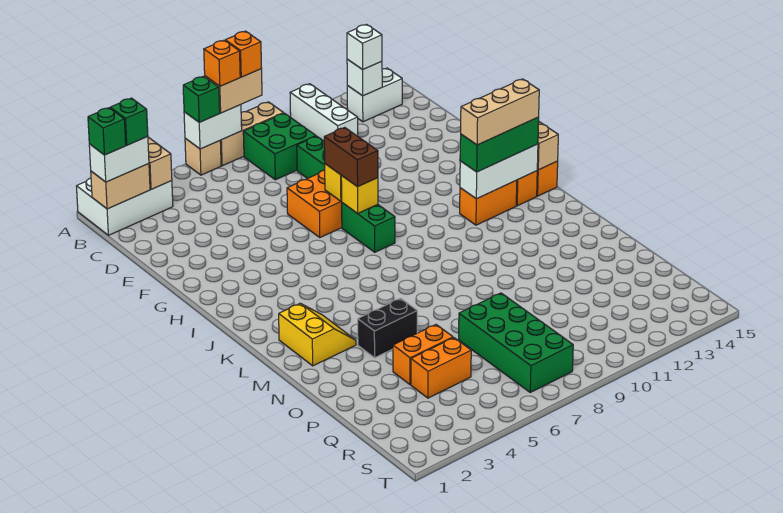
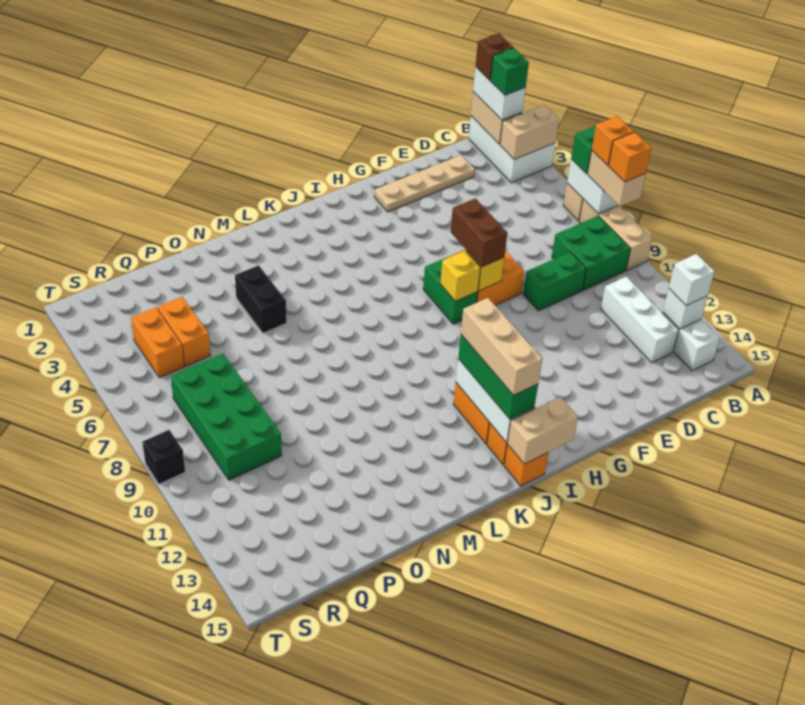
white 1x3 brick [290,84,358,141] -> white 1x3 brick turned to [601,277,679,363]
green 1x1 brick [88,108,126,155] -> brown 1x1 brick [476,33,513,80]
none -> tan 1x4 plate [374,155,475,212]
brown 1x2 brick [324,127,378,187] -> brown 1x2 brick turned to [451,198,507,267]
green 1x2 brick [342,203,395,252] -> green 1x2 brick turned to [423,257,478,324]
yellow 2x2 slope [279,303,356,366] -> none
orange 1x2 brick [393,325,453,385] -> orange 1x2 brick moved to [131,307,184,378]
green 2x4 brick [459,293,573,392] -> green 2x4 brick turned to [171,353,282,480]
none -> black 1x1 brick [142,430,185,484]

